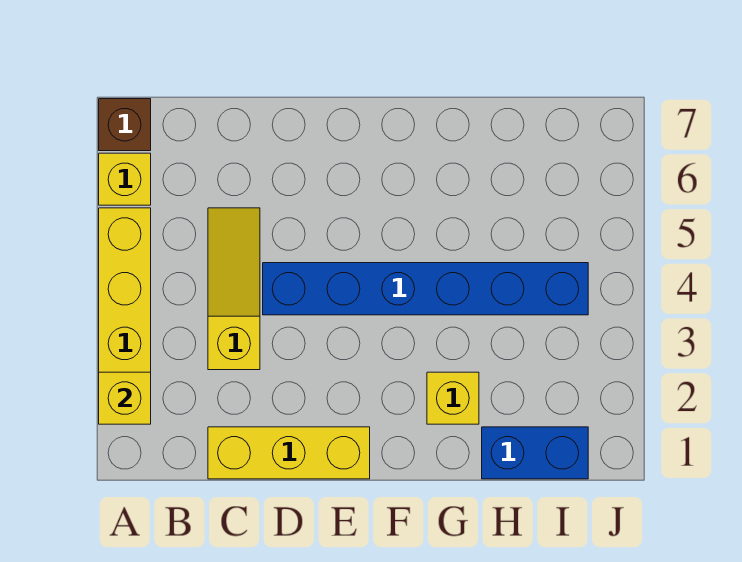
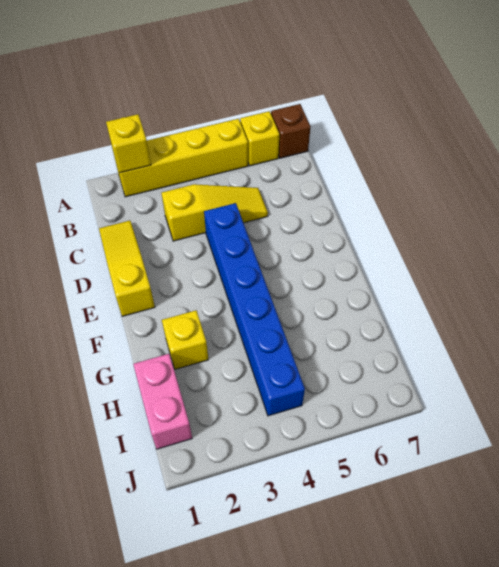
yellow 1x3 brick [208,427,370,479] -> yellow 1x3 slope [99,221,155,316]
blue 1x2 brick [482,427,588,479] -> pink 1x2 brick [133,354,192,449]

